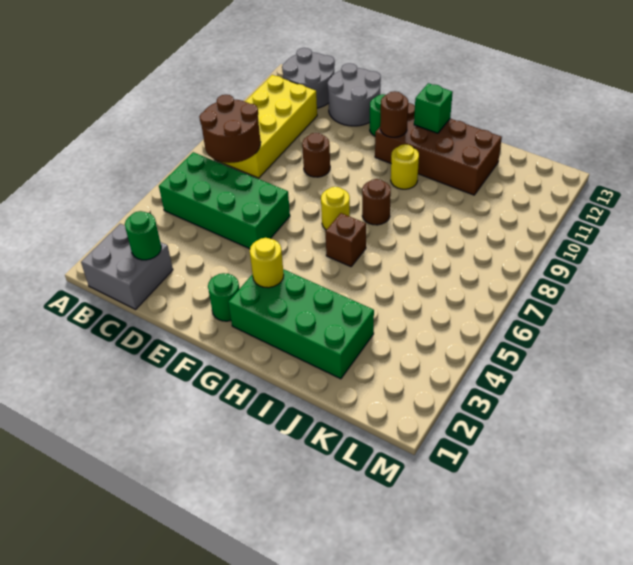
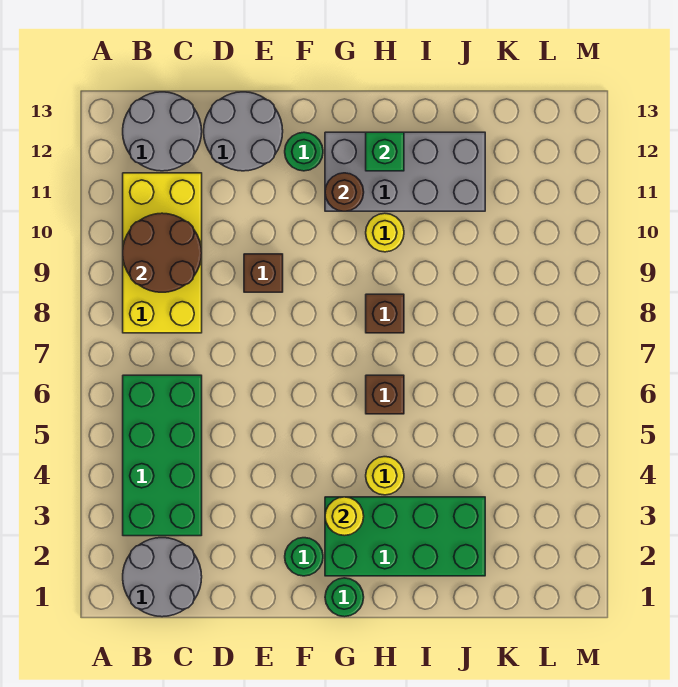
grey 2x2 brick [81,224,173,309] -> grey 2x2 round brick [123,538,202,617]
green 2x4 brick [159,152,290,249] -> green 2x4 brick turned to [123,375,202,536]
brown 2x2 round brick [199,95,261,163] -> brown 2x2 round brick moved to [123,213,202,292]
green 1x1 round brick [125,211,161,260] -> green 1x1 round brick moved to [325,578,364,617]
brown 1x1 round brick [302,133,330,177] -> brown 1x1 brick [244,254,283,292]
yellow 1x1 round brick [321,187,350,230] -> yellow 1x1 round brick moved to [366,457,404,495]
brown 2x4 brick [375,103,502,195] -> grey 2x4 brick [325,132,485,211]
brown 1x1 round brick [362,179,391,225] -> brown 1x1 brick [366,294,404,333]

